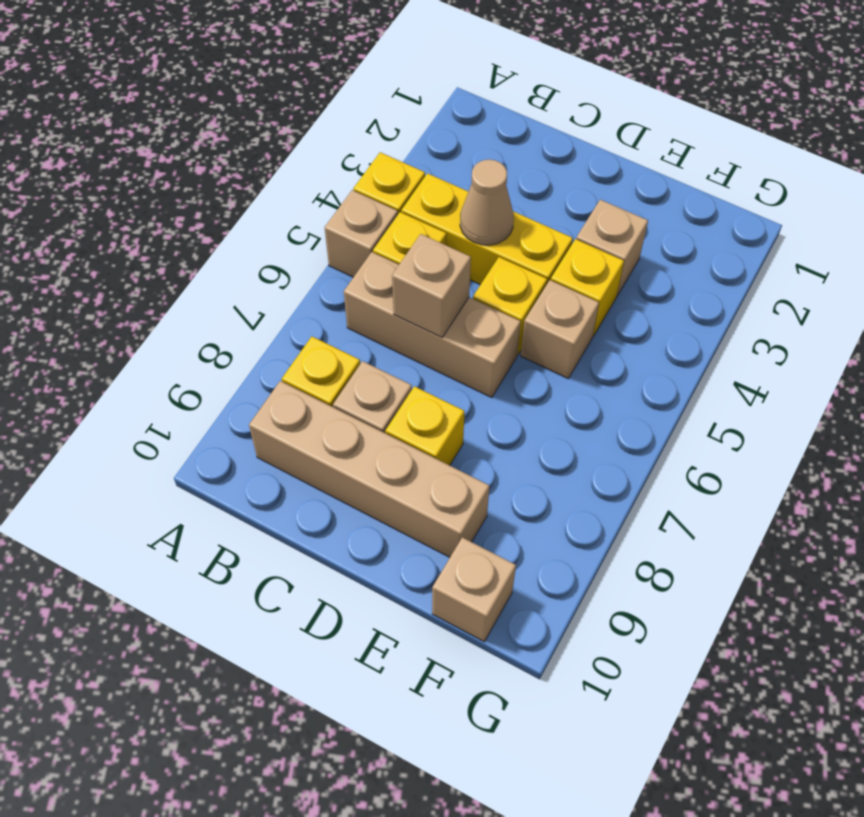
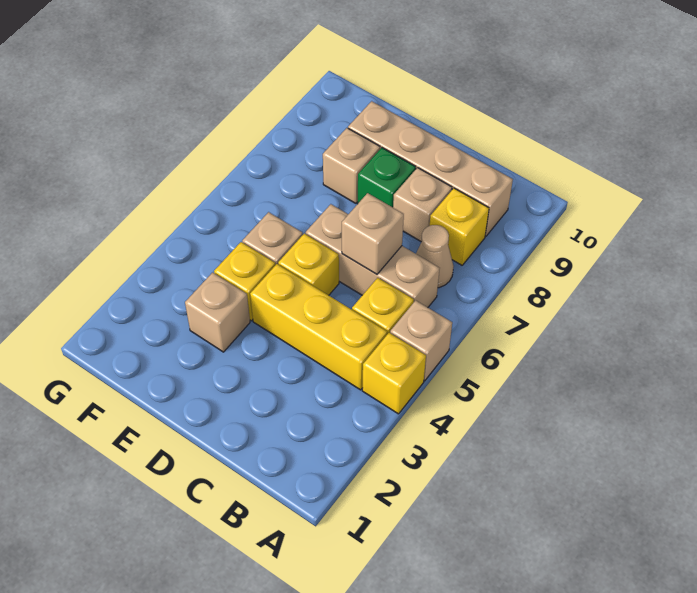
tan 1x1 cone [460,160,514,245] -> tan 1x1 cone moved to [416,225,454,288]
yellow 1x1 brick [385,386,465,465] -> green 1x1 brick [358,148,416,207]
tan 1x1 brick [432,537,516,642] -> tan 1x1 brick moved to [323,128,380,203]

